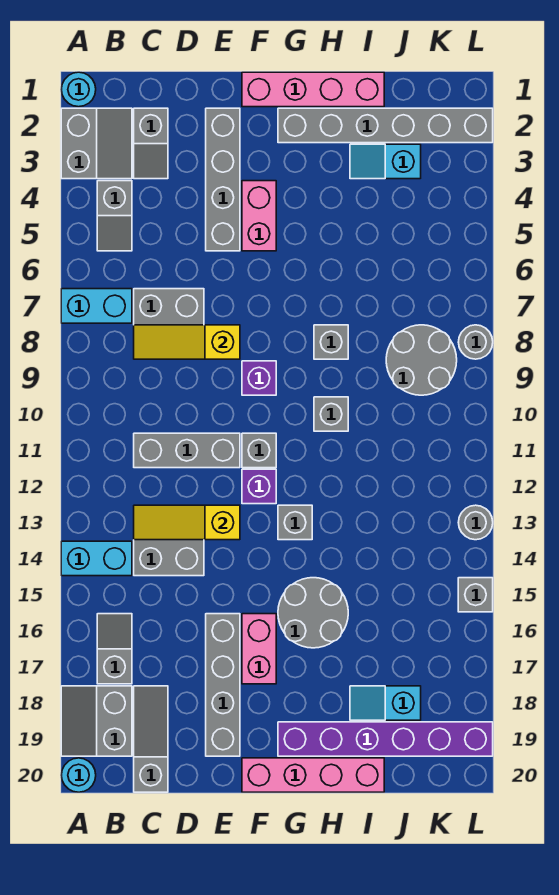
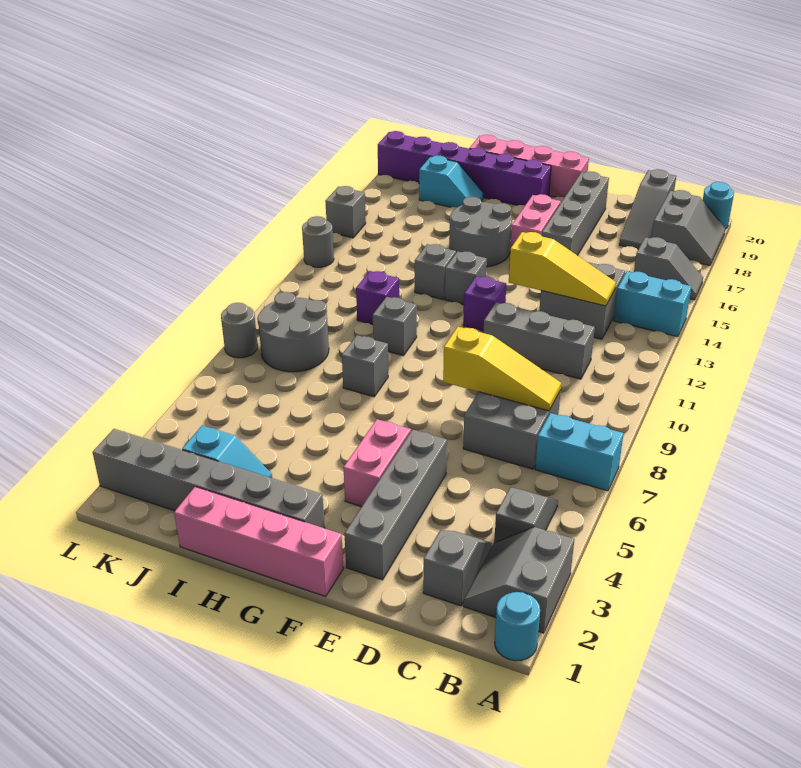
grey 1x2 slope [97,614,132,684] -> grey 1x2 slope turned to [634,237,703,300]
purple 1x1 brick [242,361,276,395] -> purple 1x1 brick moved to [356,271,399,325]
grey 1x1 brick [242,433,276,468] -> grey 1x1 brick moved to [415,244,456,299]

